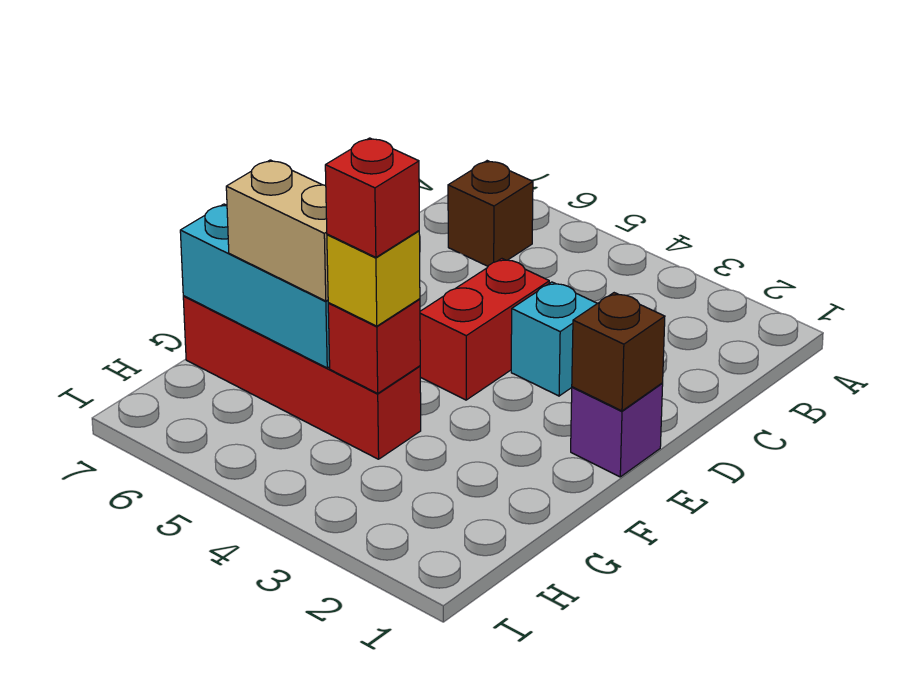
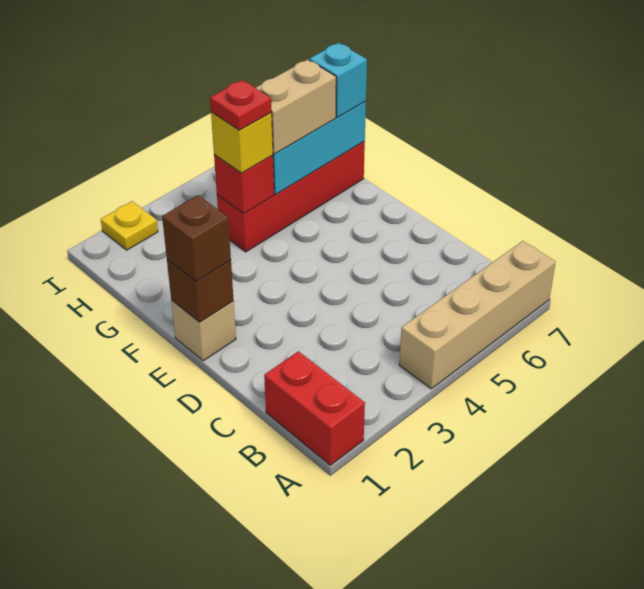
none -> tan 1x4 brick [399,241,556,389]
brown 1x1 brick [448,161,533,266] -> brown 1x1 brick moved to [162,195,231,281]
cyan 1x1 brick [511,282,597,396] -> cyan 1x1 brick moved to [309,43,367,117]
red 1x2 brick [420,259,549,400] -> red 1x2 brick moved to [264,351,365,465]
purple 1x1 brick [571,383,663,477] -> tan 1x1 brick [171,300,236,361]
red 1x1 brick [325,138,419,257] -> red 1x1 plate [210,80,272,130]
none -> yellow 1x1 plate [101,201,158,250]

